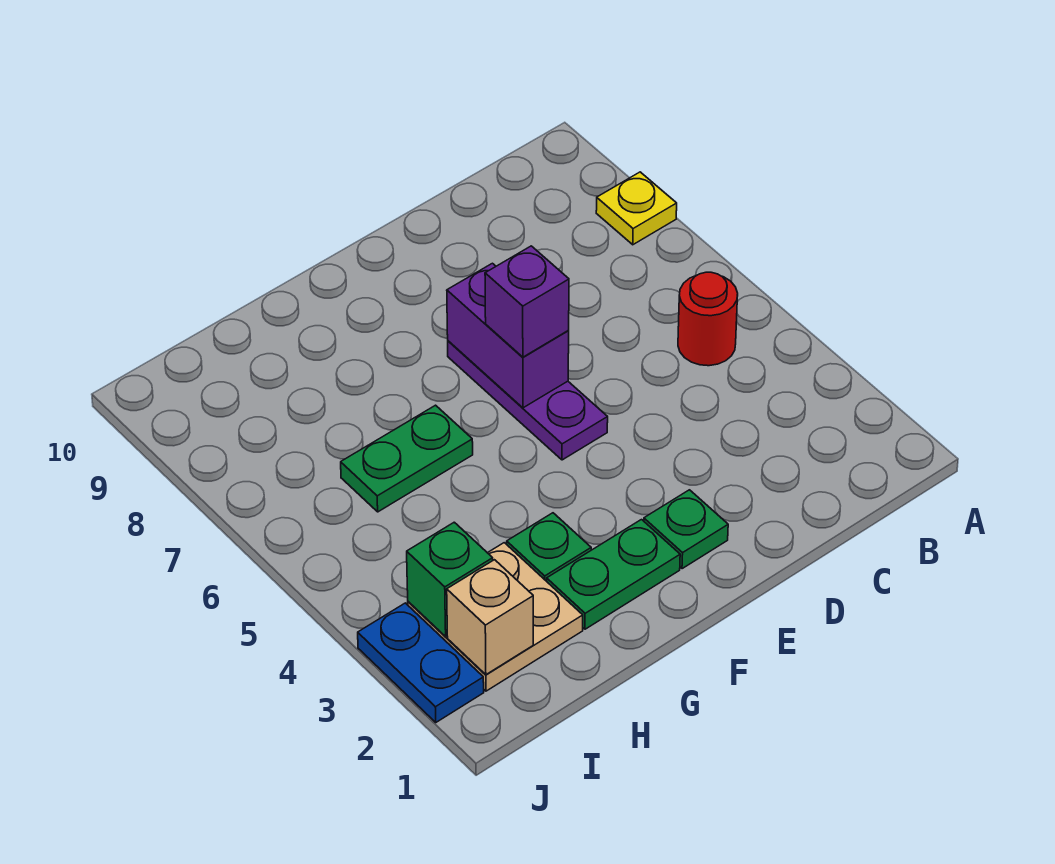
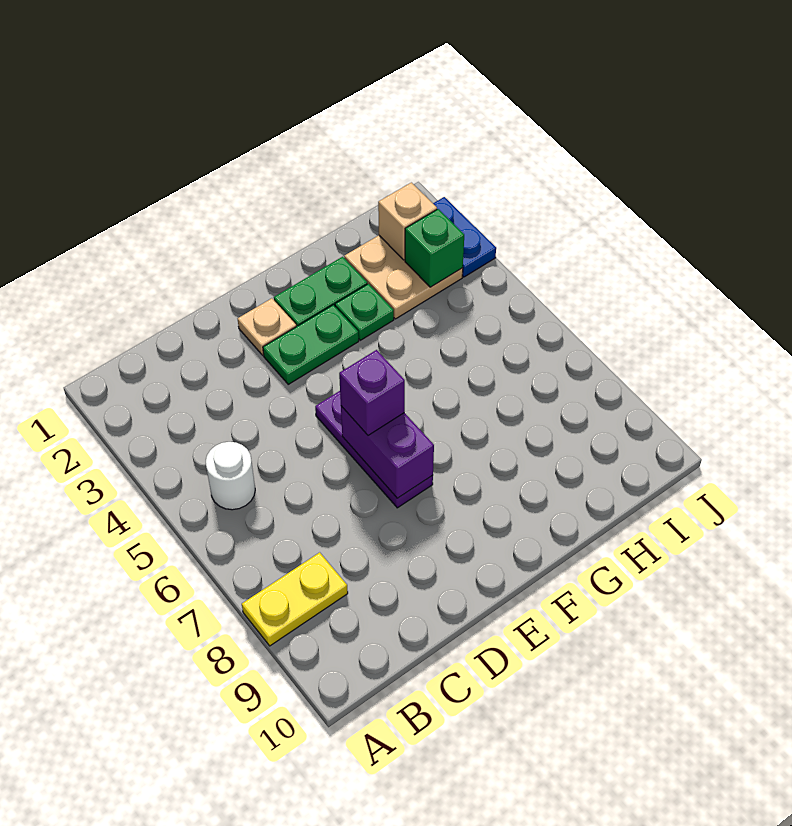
yellow 1x1 plate [596,172,677,245] -> yellow 1x2 plate [242,552,348,646]
red 1x1 round brick [678,272,738,366] -> white 1x1 round brick [206,442,255,510]
green 1x1 plate [644,490,728,569] -> tan 1x1 plate [238,298,296,355]
green 1x2 plate [341,405,473,512] -> green 1x2 plate moved to [263,305,359,384]

